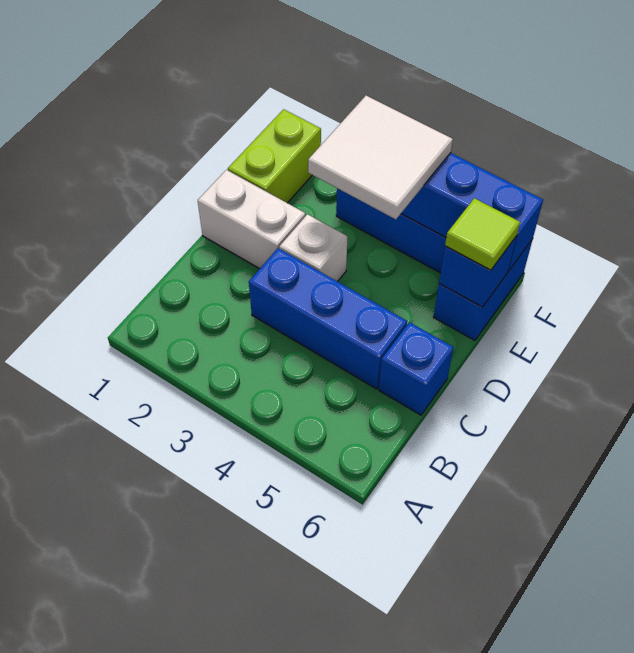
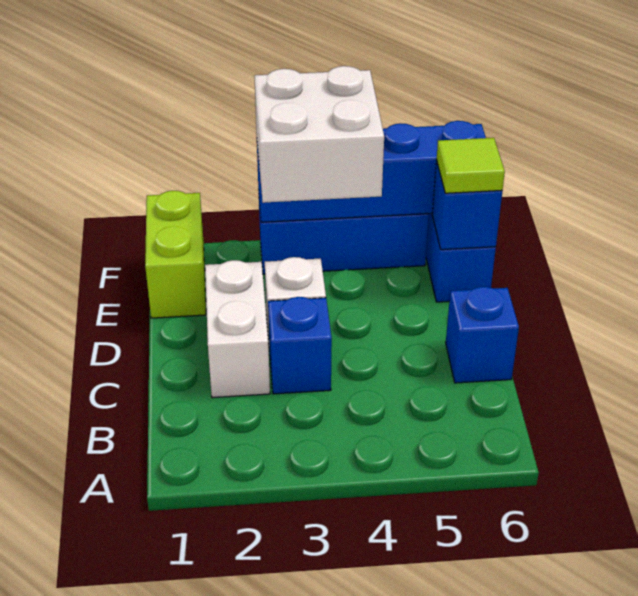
blue 1x3 brick [249,248,407,389] -> blue 1x1 brick [268,297,332,394]
white 1x2 brick [198,170,305,269] -> white 1x2 brick turned to [205,260,270,398]
white 2x2 tile [308,96,453,219] -> white 2x2 brick [254,66,384,203]

